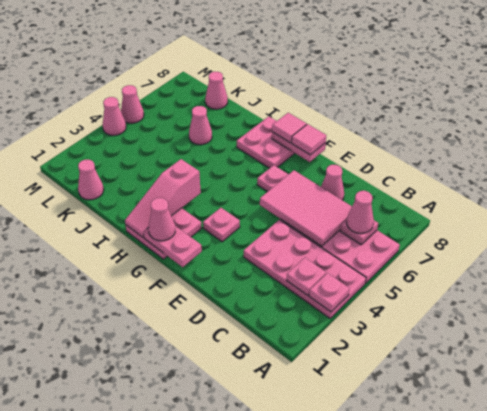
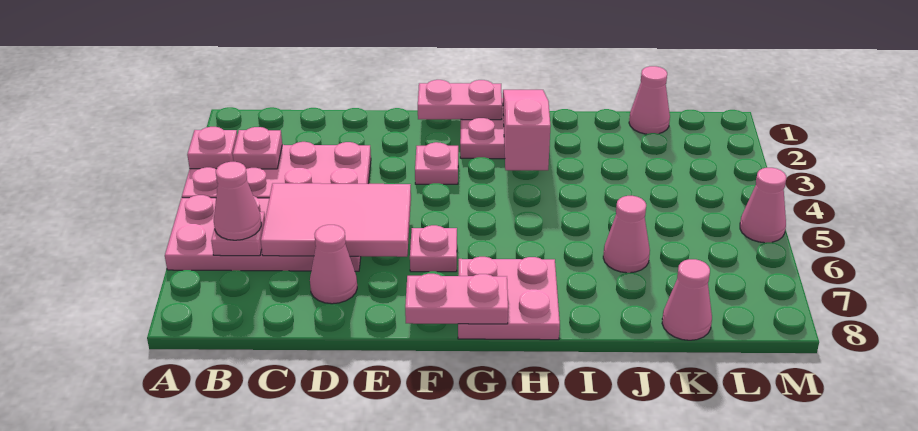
pink 1x1 tile [292,124,326,155] -> none
pink 1x1 cone [148,198,175,241] -> none
pink 1x1 tile [272,113,307,143] -> none
pink 1x1 cone [103,97,126,136] -> none

